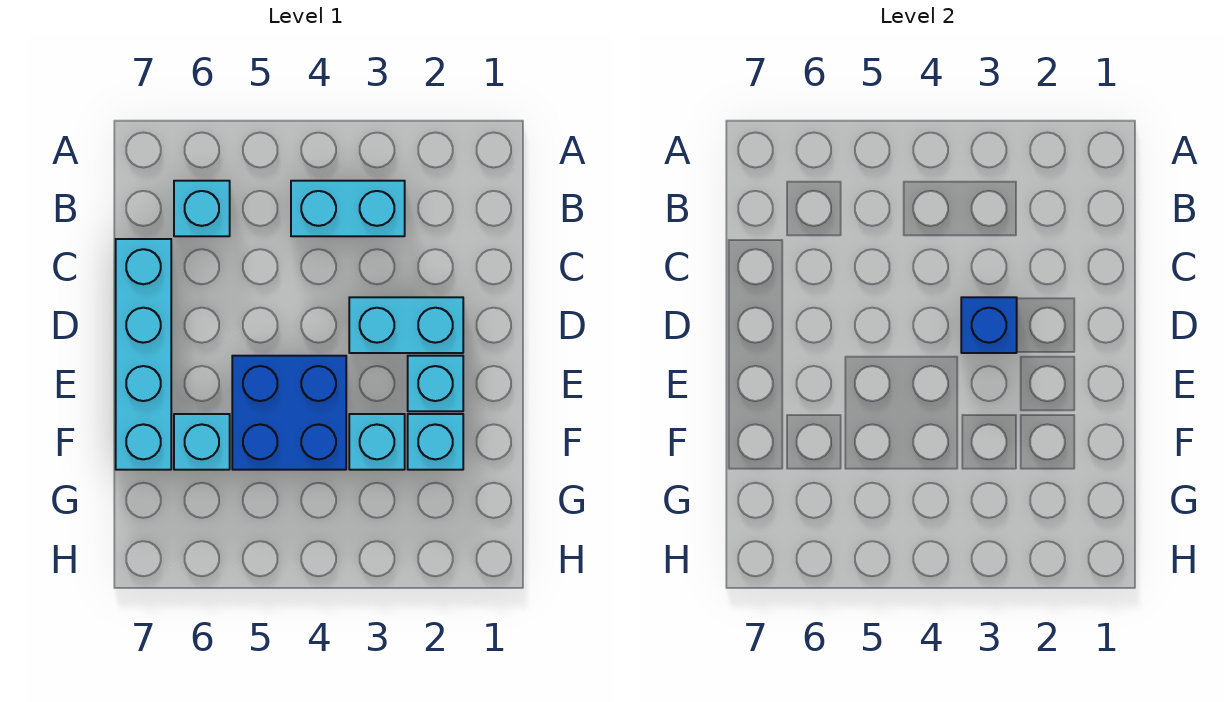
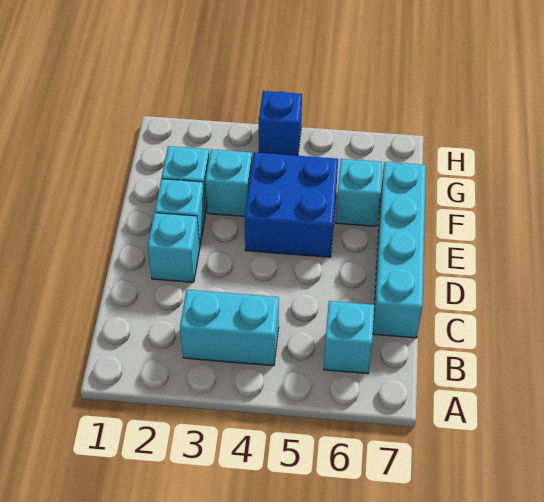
cyan 1x2 brick [349,297,463,353] -> cyan 1x1 brick [147,213,200,282]
blue 1x1 brick [961,297,1017,353] -> blue 1x1 brick moved to [259,91,302,156]

